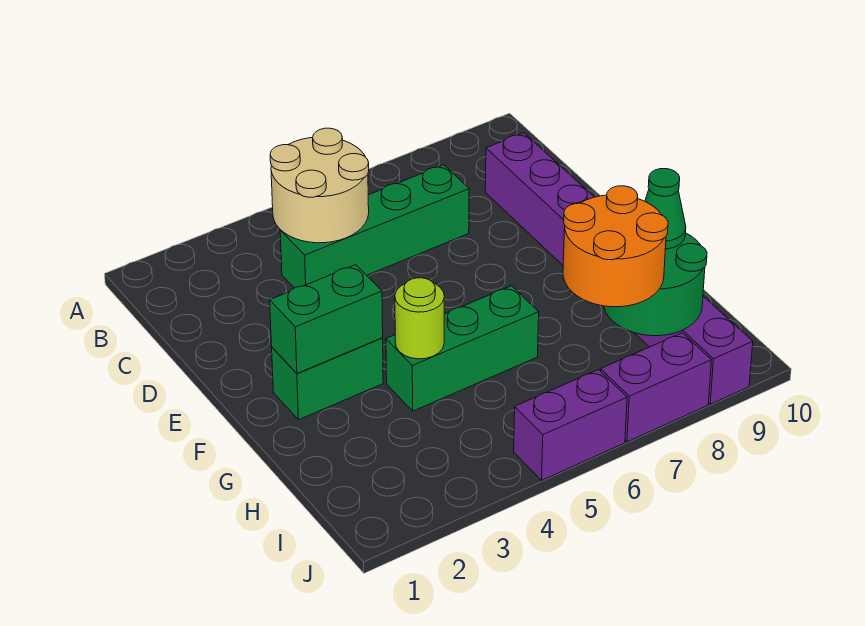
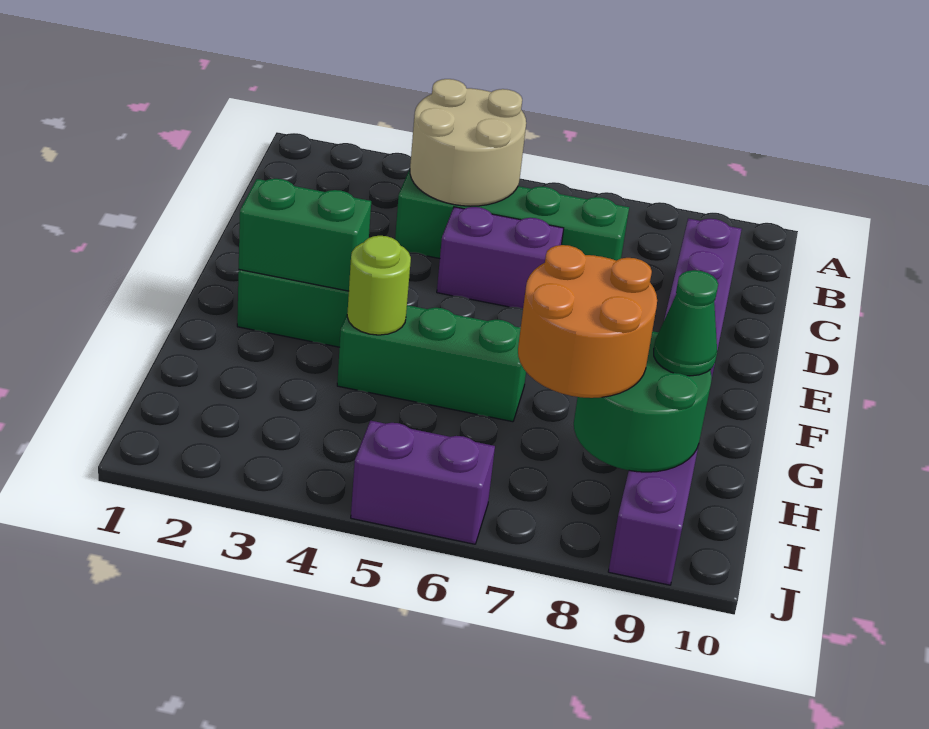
purple 1x2 brick [601,333,711,442] -> purple 1x2 brick moved to [437,207,564,309]

